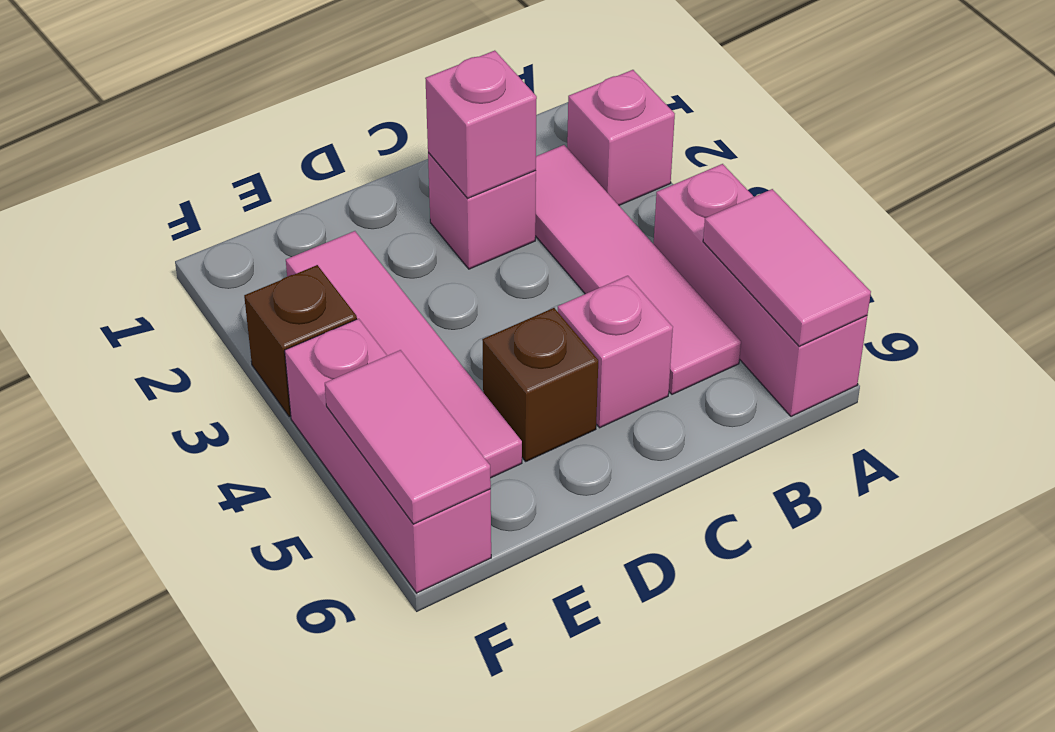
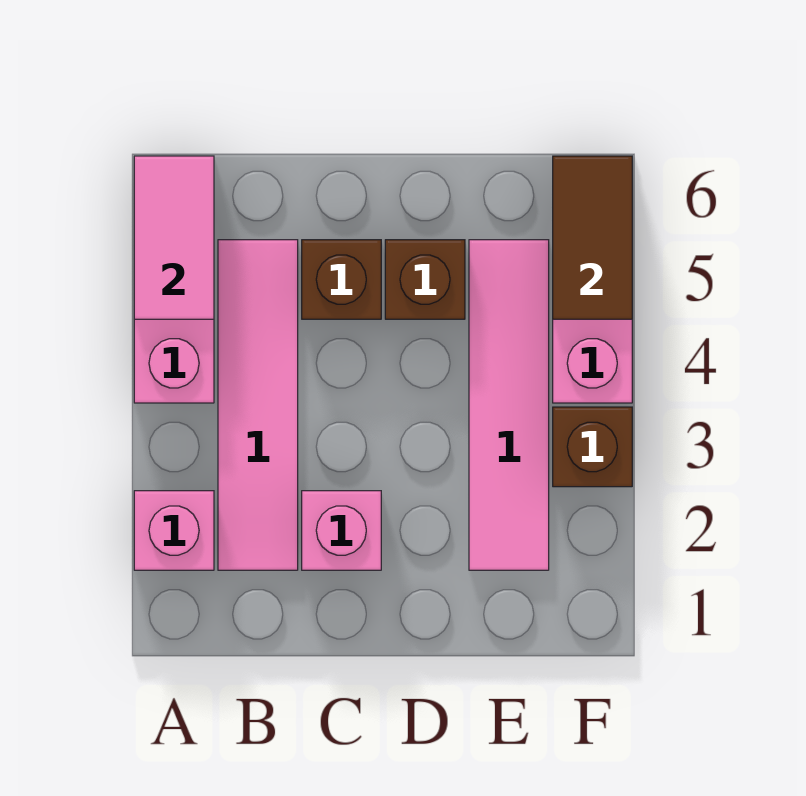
pink 1x1 brick [425,51,537,198] -> none
pink 1x1 brick [558,276,673,428] -> brown 1x1 brick [302,240,381,319]
pink 1x2 tile [325,350,491,524] -> brown 1x2 tile [553,156,632,319]

